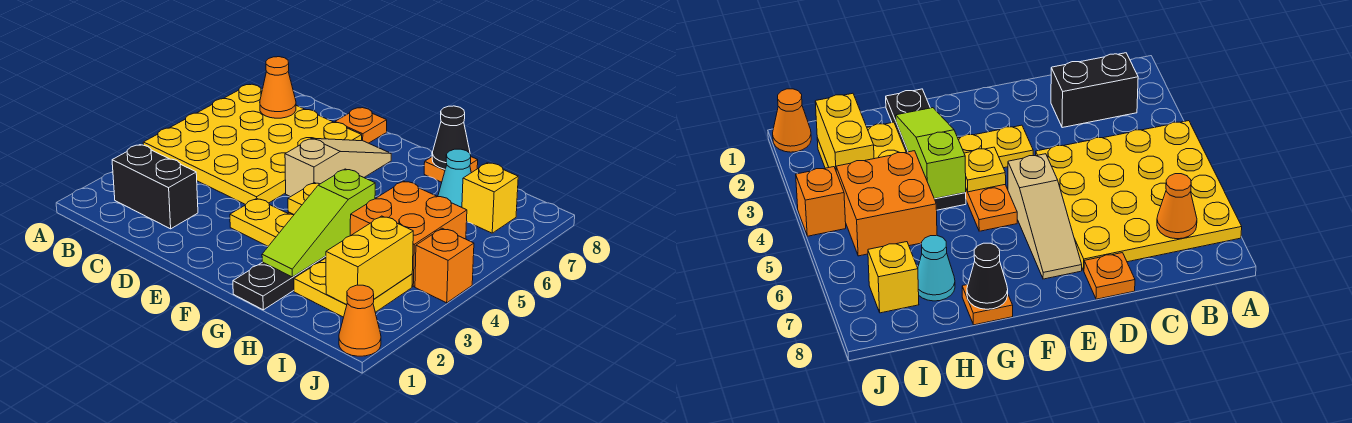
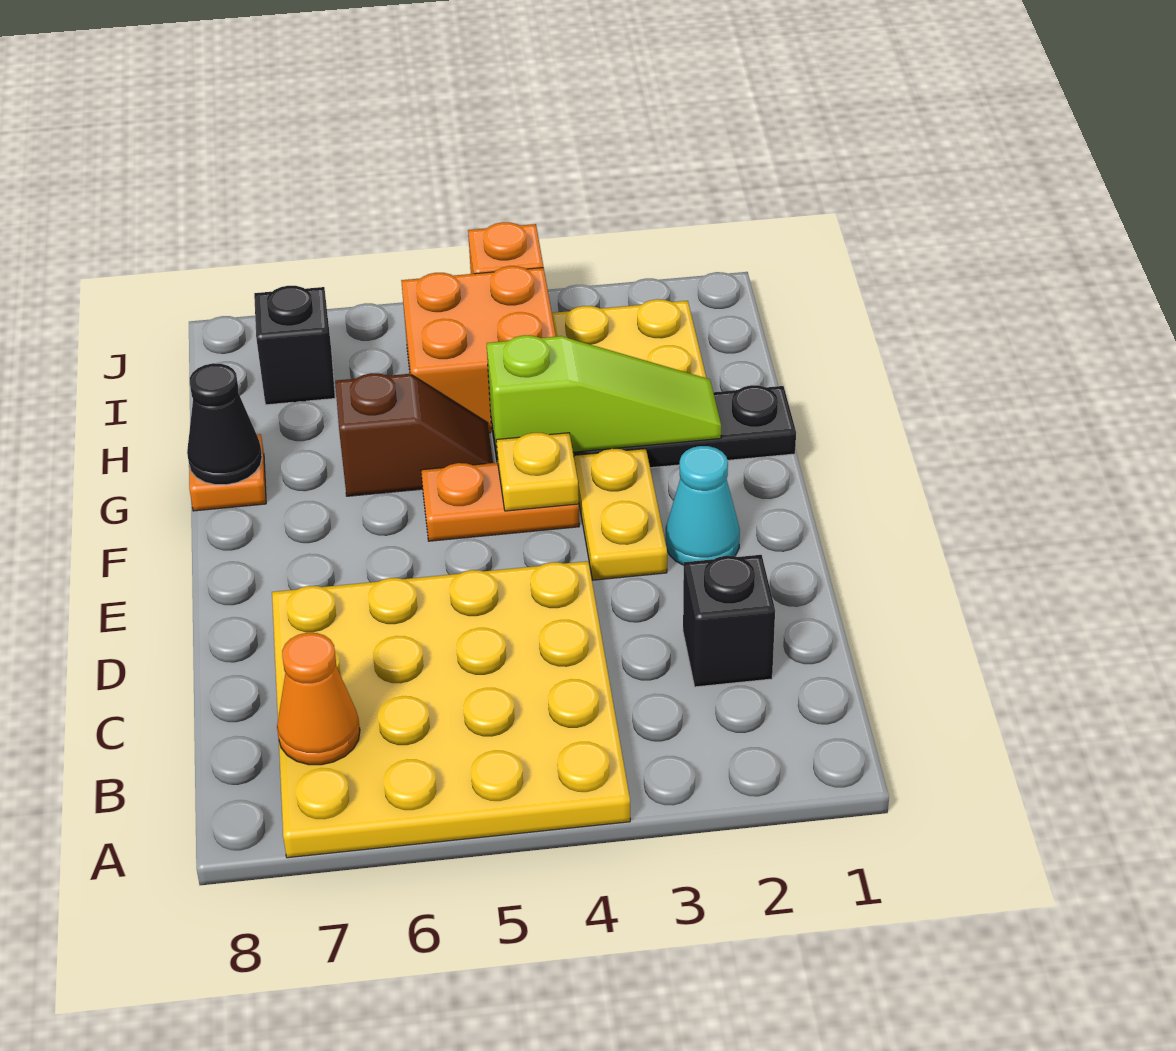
black 1x2 brick [112,145,198,229] -> black 1x1 brick [683,555,775,687]
orange 1x1 plate [335,108,387,143] -> none
tan 1x3 slope [285,138,391,197] -> none
none -> brown 1x2 slope [335,373,493,496]
cyan 1x1 cone [438,149,471,207] -> cyan 1x1 cone moved to [666,446,740,565]
yellow 1x2 brick [326,216,413,305] -> none
yellow 1x1 brick [462,163,518,233] -> black 1x1 brick [254,286,335,405]
orange 1x1 cone [339,285,381,356] -> none

